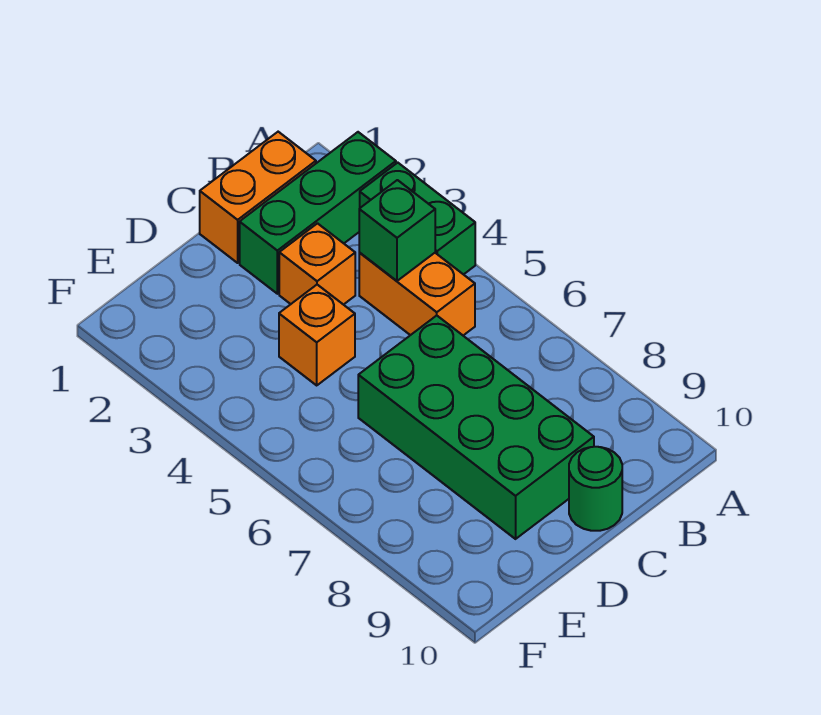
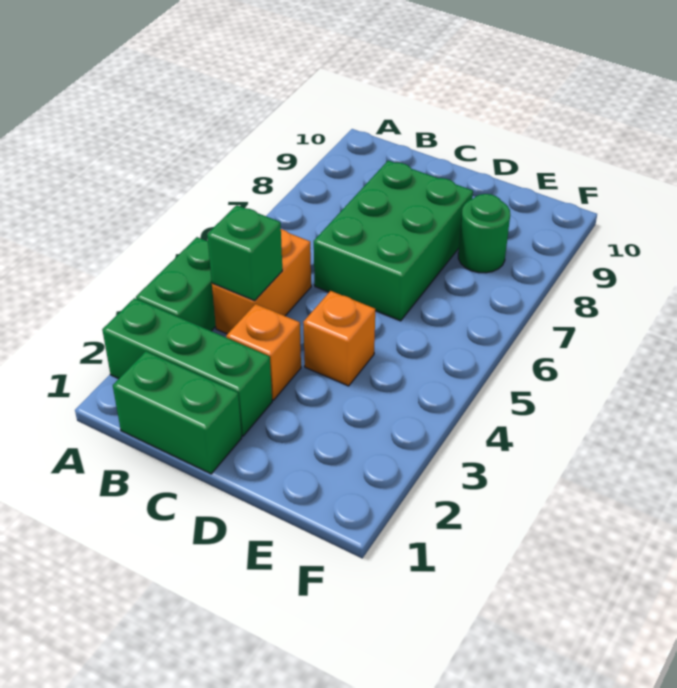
orange 1x2 brick [200,132,316,263] -> green 1x2 brick [113,351,242,474]
green 2x4 brick [358,316,594,539] -> green 2x3 brick [314,161,473,321]
green 1x1 round brick [569,447,622,531] -> green 1x1 round brick moved to [458,194,510,273]

